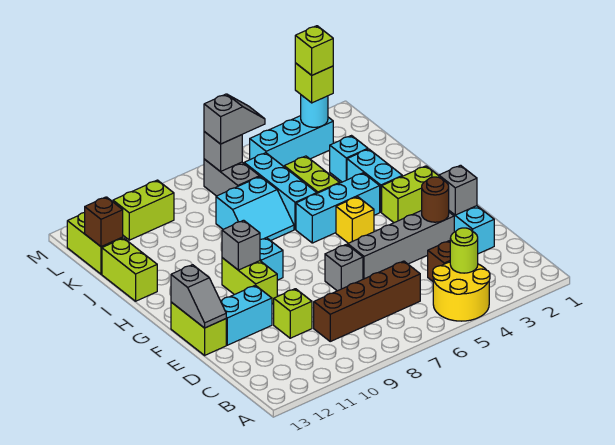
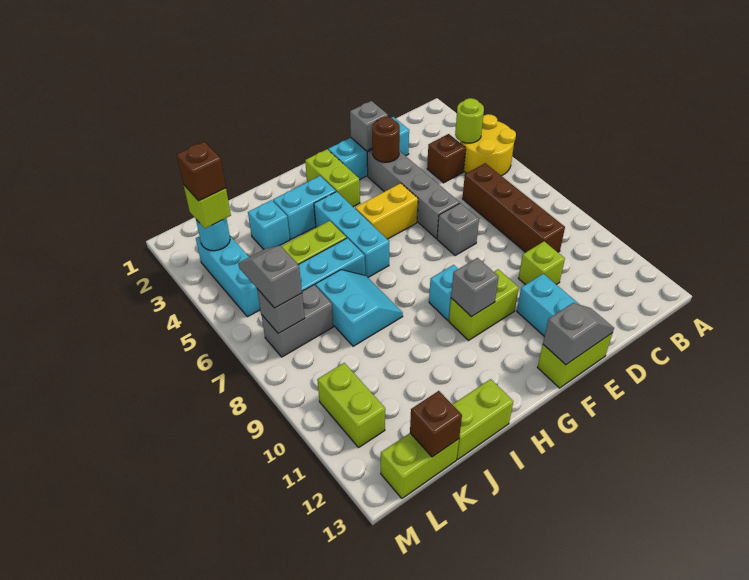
yellow 1x1 brick [336,197,374,243] -> yellow 1x2 brick [355,183,418,239]
lime 1x1 brick [295,26,333,75] -> brown 1x1 brick [177,142,226,201]

